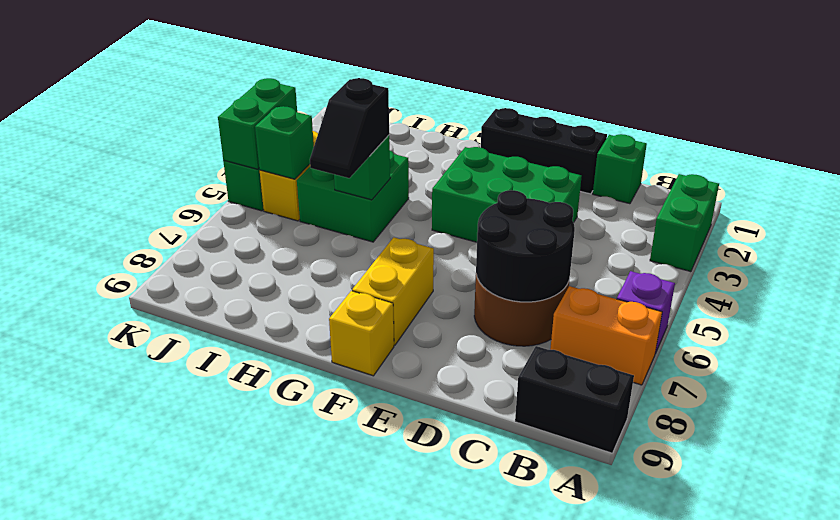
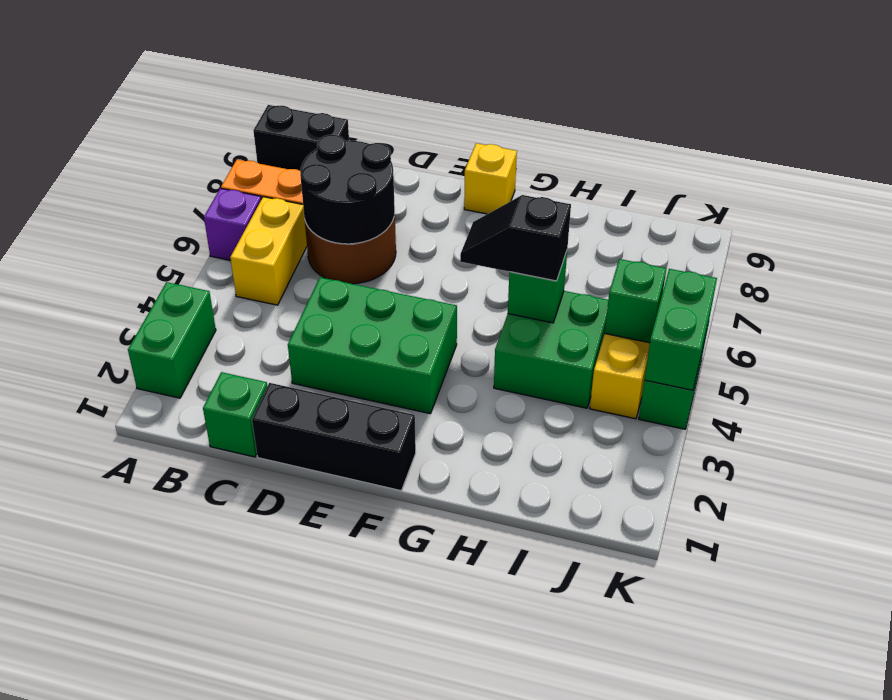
yellow 1x2 brick [352,237,434,345] -> yellow 1x2 brick moved to [230,197,307,305]
black 1x2 slope [310,78,389,178] -> black 1x2 slope turned to [460,195,571,281]

